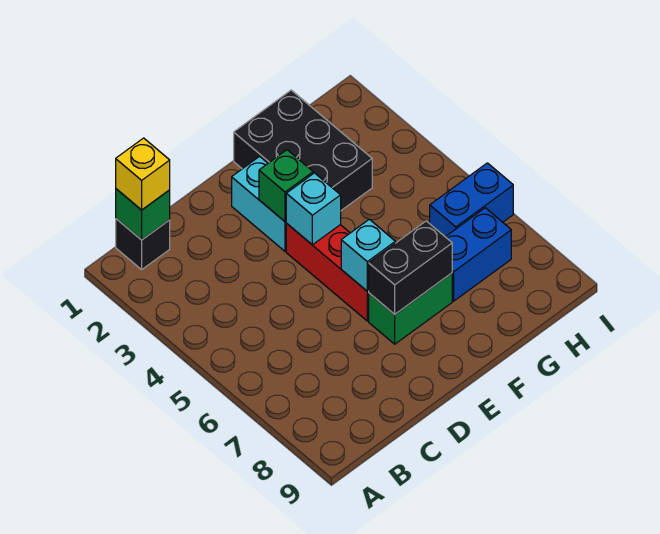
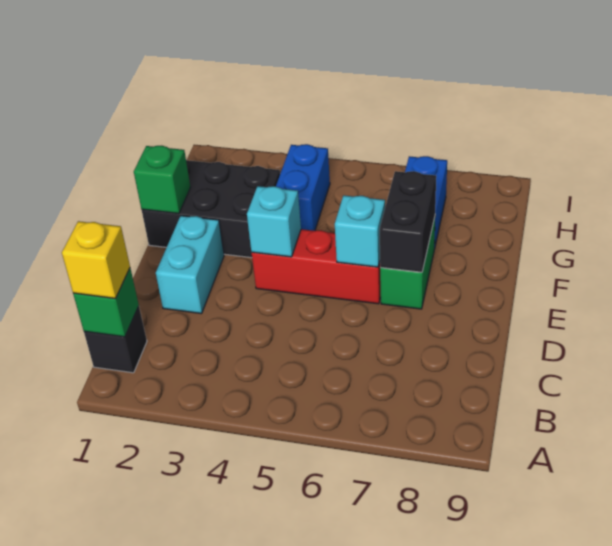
cyan 1x2 brick [232,156,286,251] -> cyan 1x2 brick turned to [156,216,224,314]
green 1x1 brick [259,150,313,222] -> green 1x1 brick moved to [134,146,191,214]
blue 1x2 brick [430,163,513,237] -> blue 1x2 brick moved to [276,144,330,231]

